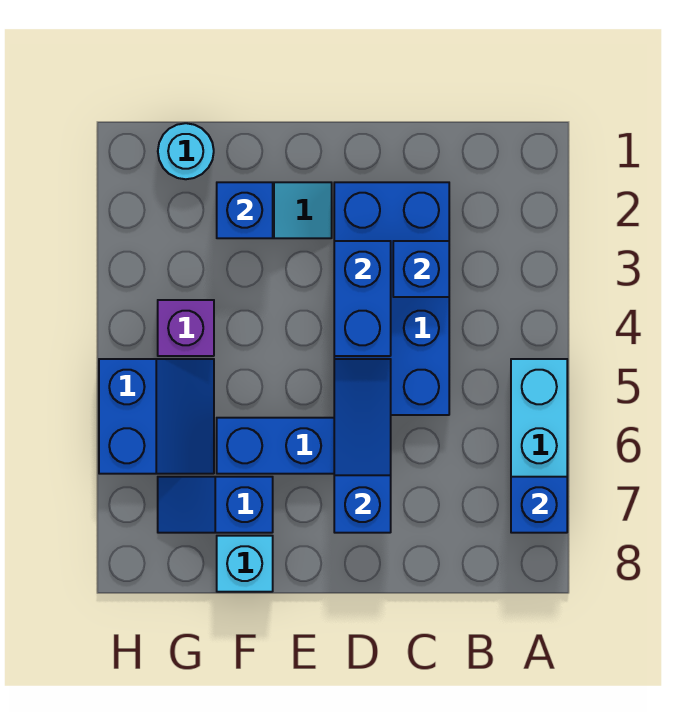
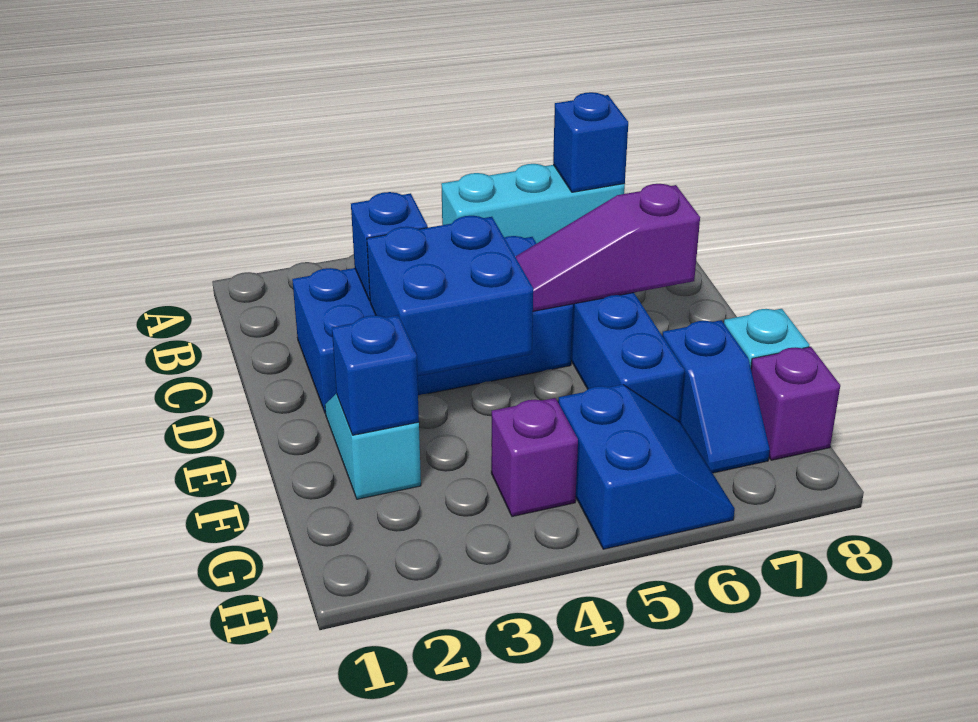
blue 1x2 brick [334,241,391,356] -> blue 2x2 brick [367,216,533,376]
blue 1x3 slope [334,359,391,533] -> purple 1x3 slope [515,184,700,311]
cyan 1x1 round brick [158,123,214,179] -> none
blue 2x2 slope [99,359,214,474] -> blue 2x2 slope turned to [558,384,735,549]
none -> purple 1x1 brick [751,347,840,460]

